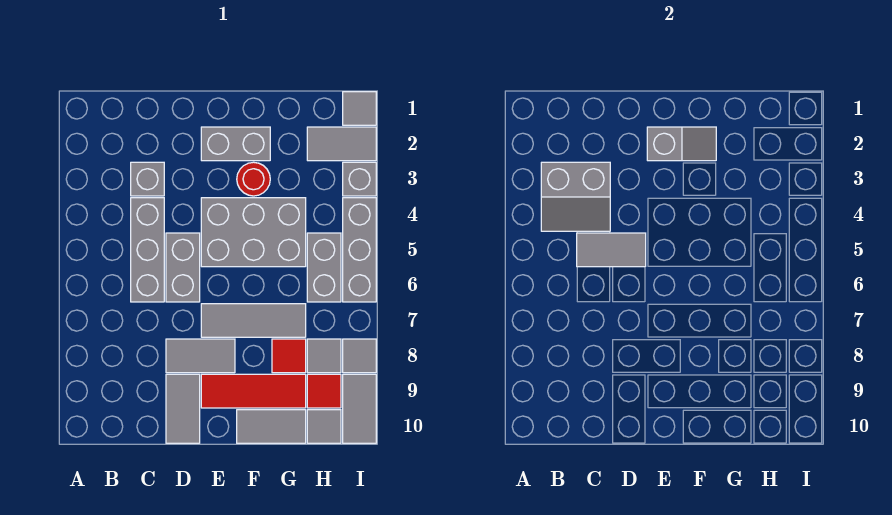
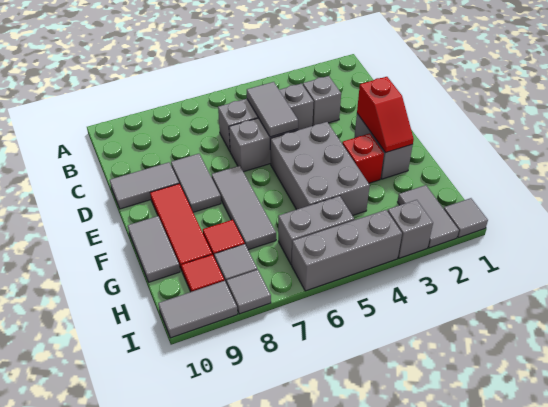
grey 2x2 slope [541,162,610,231] -> none
grey 1x2 slope [647,127,716,161] -> red 1x2 slope [357,77,414,153]
red 1x1 round brick [237,162,270,196] -> red 1x1 brick [342,133,384,183]
grey 1x1 tile [307,410,341,443] -> none

